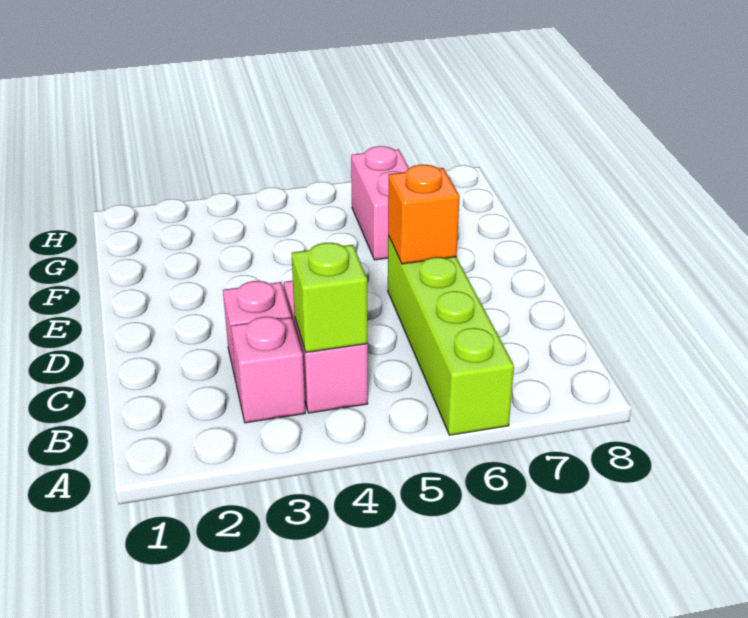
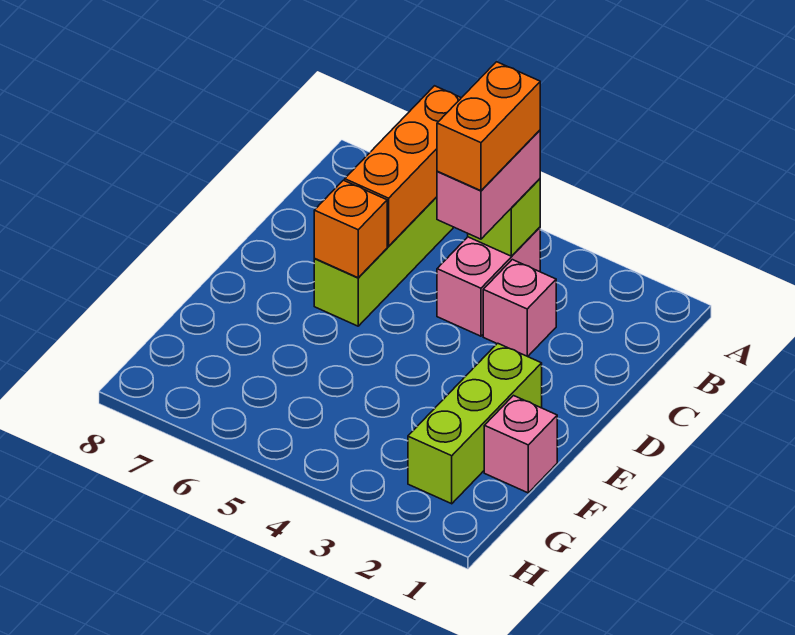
none -> orange 1x3 brick [345,86,461,246]
pink 1x1 brick [231,317,305,423] -> pink 1x1 brick moved to [484,396,557,493]
none -> orange 1x2 brick [437,62,540,191]
none -> lime 1x3 brick [408,343,542,504]
pink 1x2 brick [351,146,409,260] -> pink 1x2 brick moved to [437,130,540,239]

